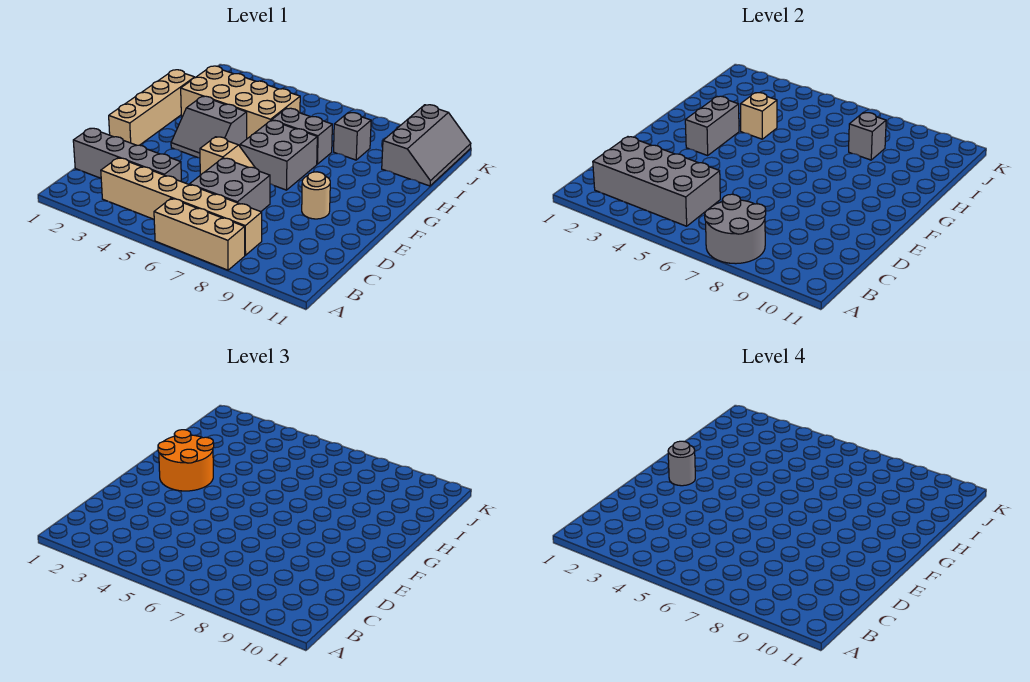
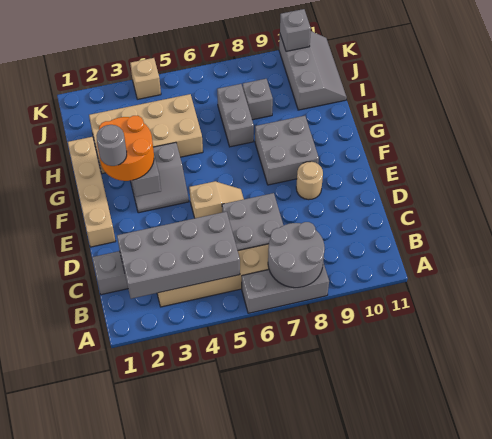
tan 1x3 brick [154,198,245,270] -> grey 1x3 brick [242,263,329,313]
grey 2x2 brick [240,120,317,190] -> grey 2x2 brick moved to [255,116,319,185]
tan 1x1 brick [741,93,777,139] -> tan 1x1 brick moved to [130,58,161,99]
grey 1x2 brick [272,108,332,164] -> grey 1x2 brick turned to [217,84,254,147]
grey 1x1 brick [849,113,886,160] -> grey 1x1 brick moved to [280,9,311,51]

